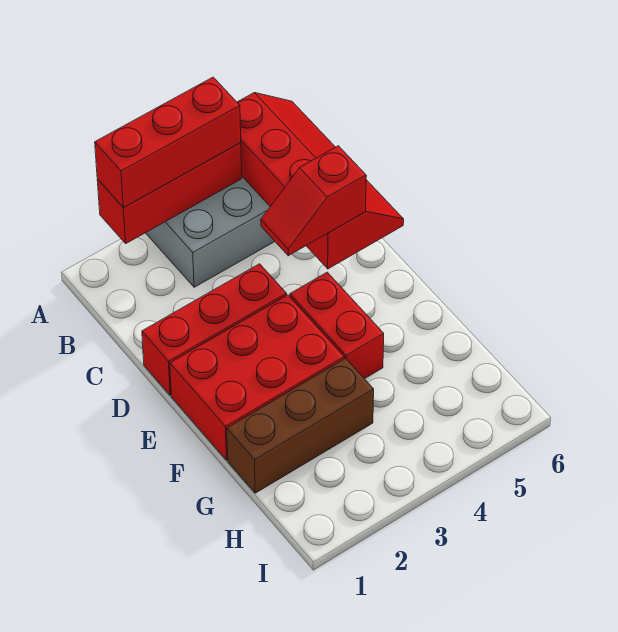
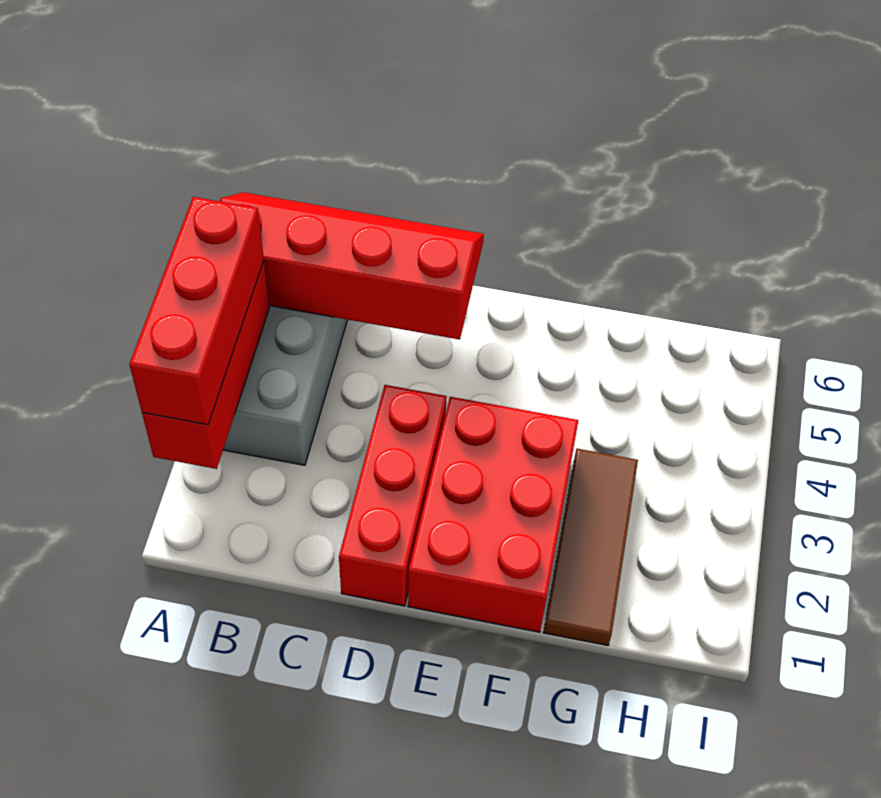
red 1x2 slope [261,146,366,256] -> none
red 1x2 brick [290,272,384,379] -> none
brown 1x3 brick [227,358,374,493] -> brown 1x3 tile [543,449,638,646]

